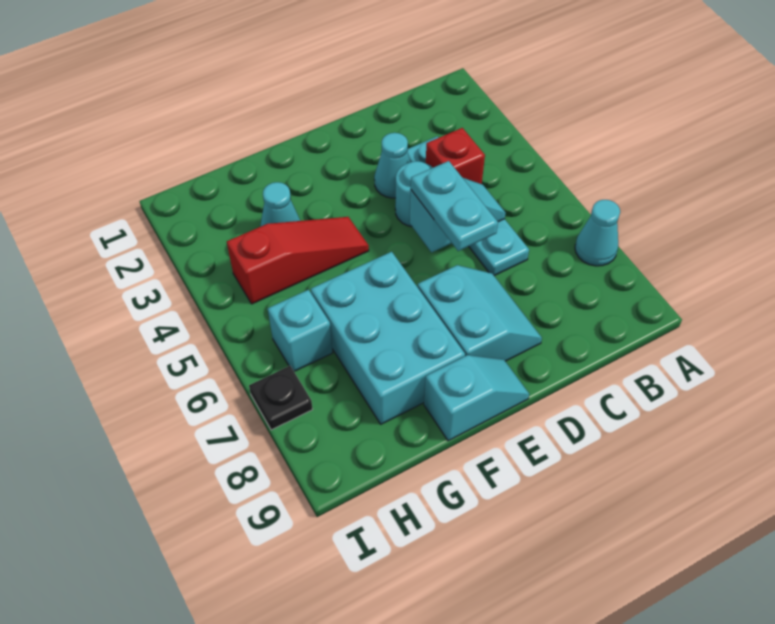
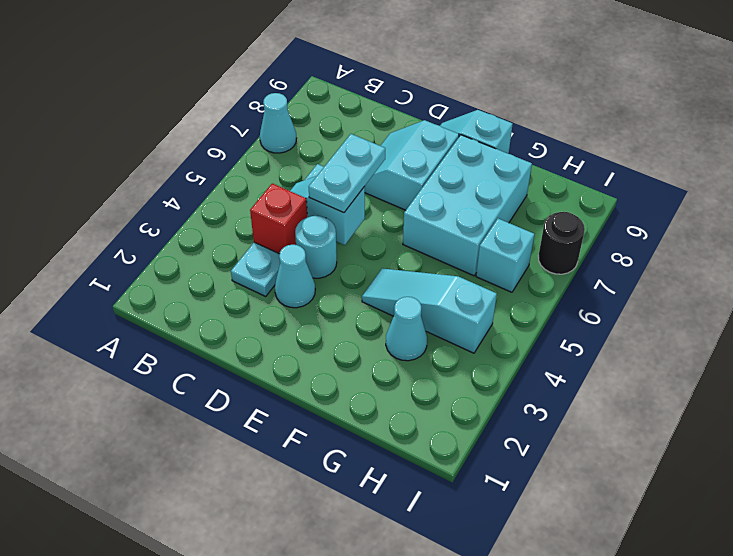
red 1x3 slope [227,217,369,304] -> cyan 1x3 slope [362,268,497,353]
black 1x1 plate [249,366,313,430] -> black 1x1 round brick [538,212,585,274]

